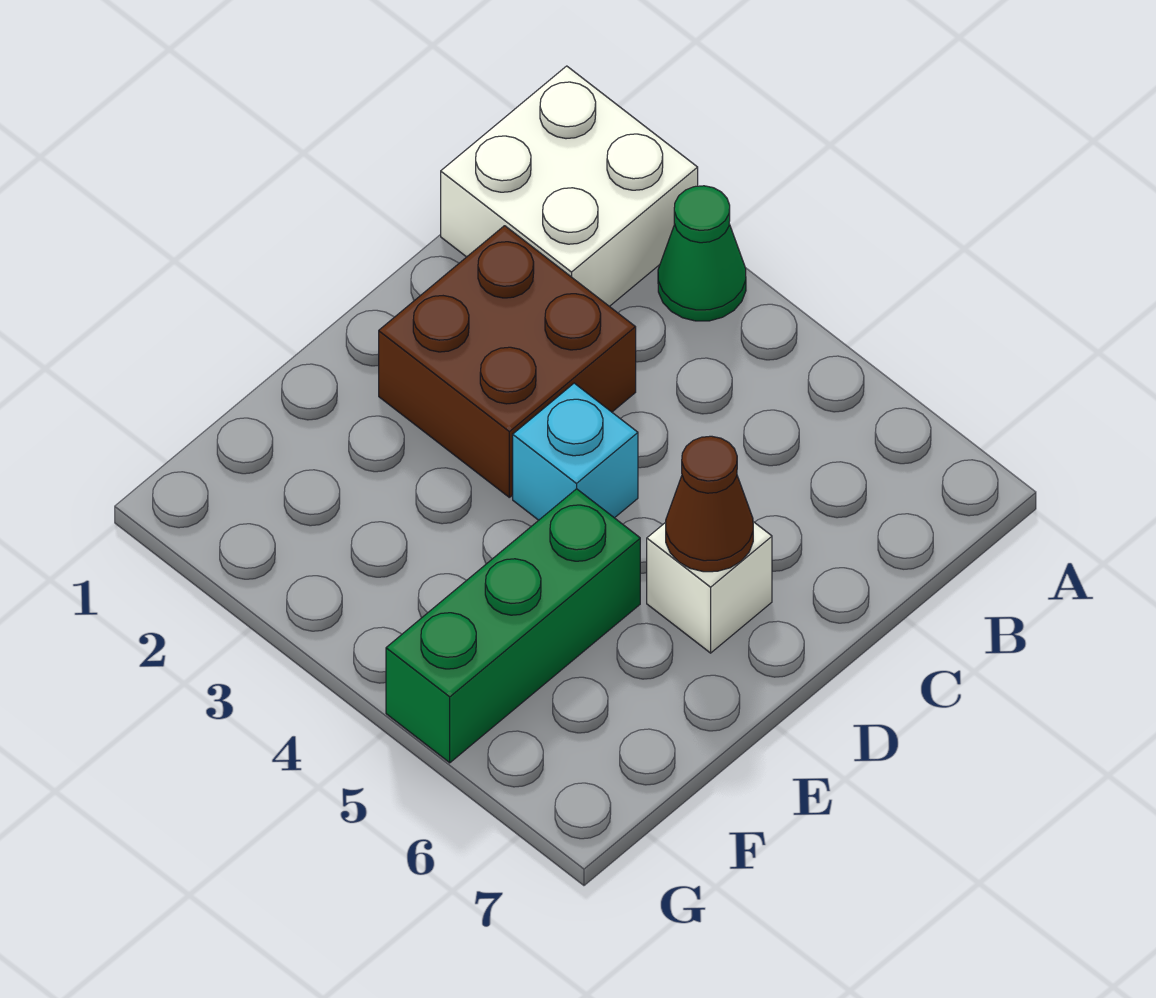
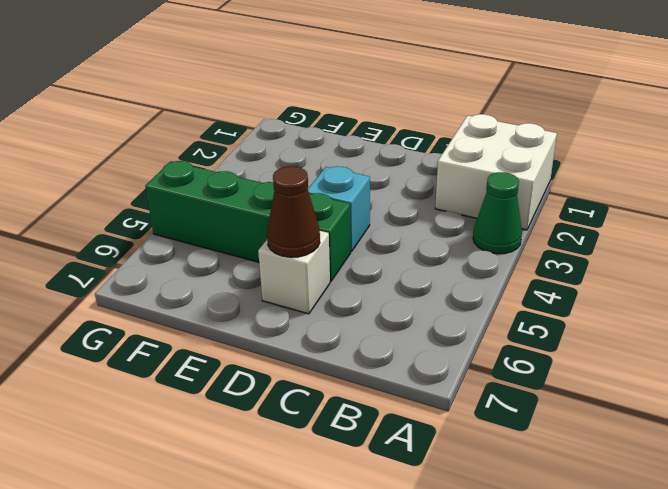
brown 2x2 brick [379,226,636,497] -> none
green 1x3 brick [386,489,640,763] -> green 1x4 brick [145,161,351,281]

